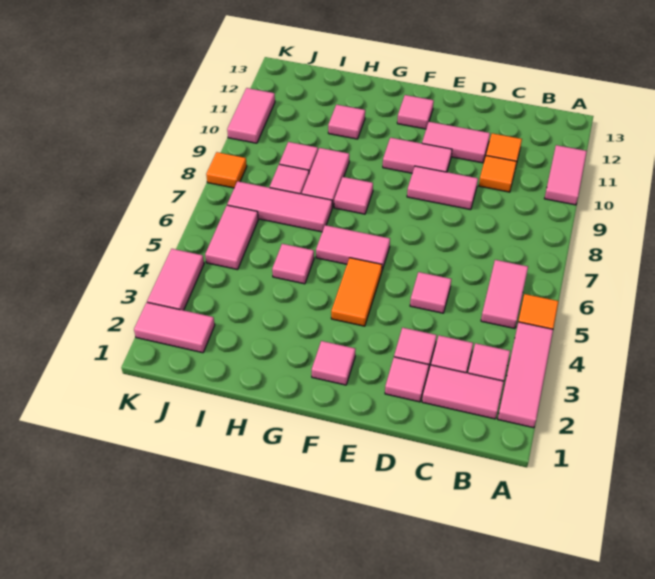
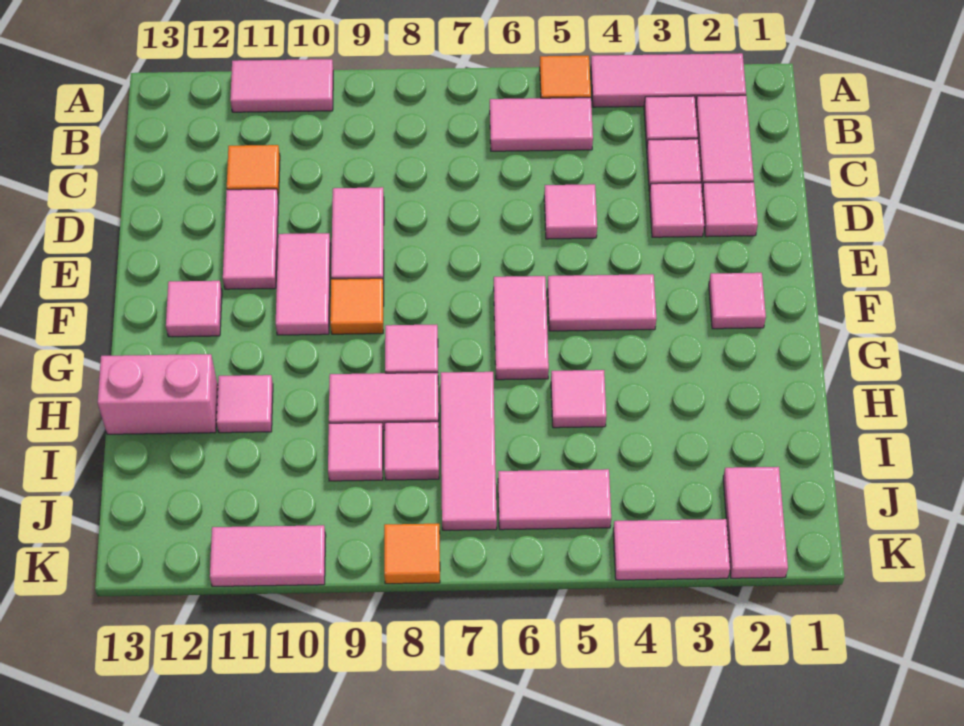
orange 1x1 tile [479,156,517,192] -> orange 1x1 tile moved to [330,278,384,334]
orange 1x2 tile [331,258,382,326] -> pink 1x2 tile [548,274,656,331]
none -> pink 1x2 brick [98,354,218,434]

